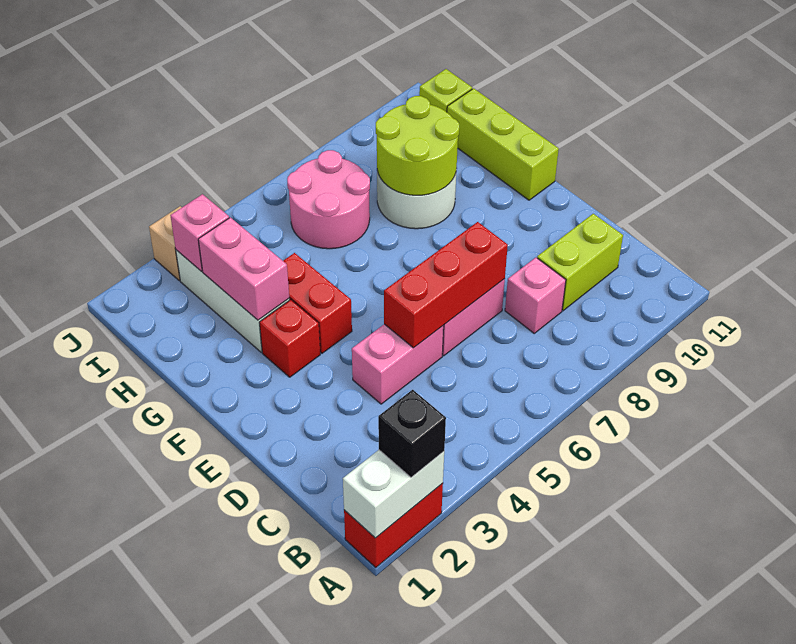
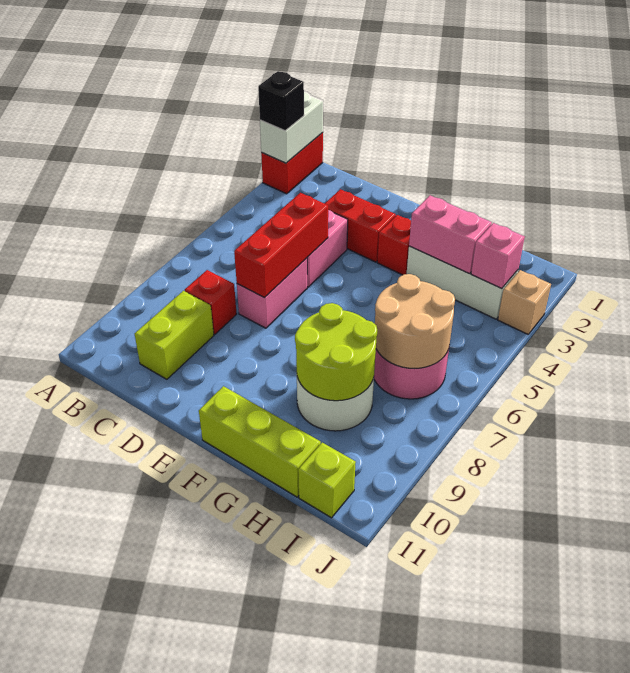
pink 1x1 brick [505,258,566,333] -> red 1x1 brick [185,270,237,334]
red 1x2 brick [283,253,352,353] -> red 1x2 brick moved to [325,189,396,262]
none -> tan 2x2 round brick [375,274,455,369]

